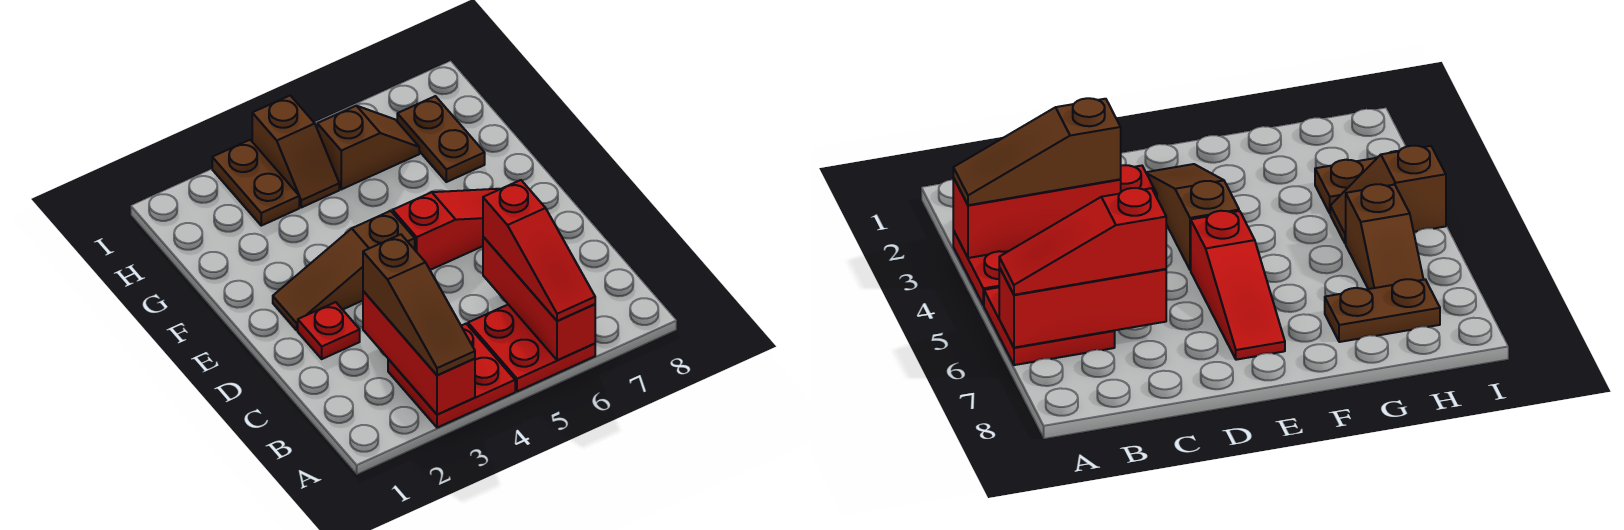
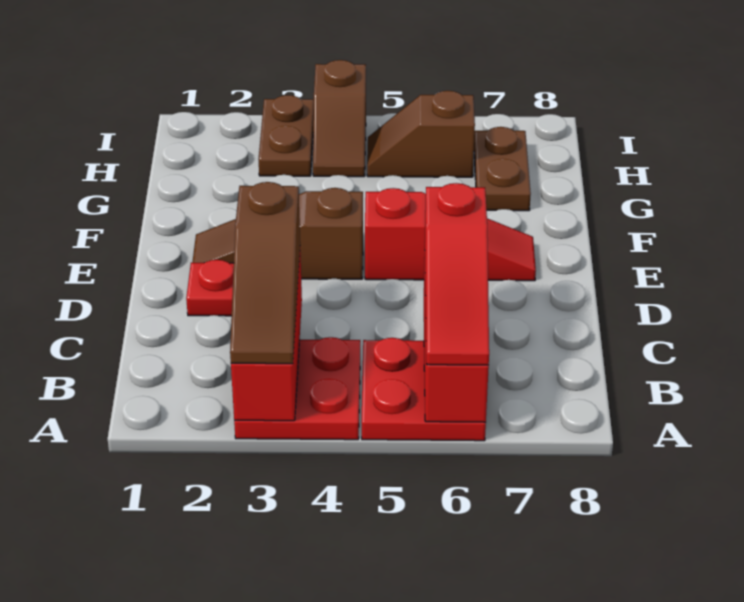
brown 1x2 slope [317,106,419,189] -> brown 1x2 slope turned to [367,91,475,177]

